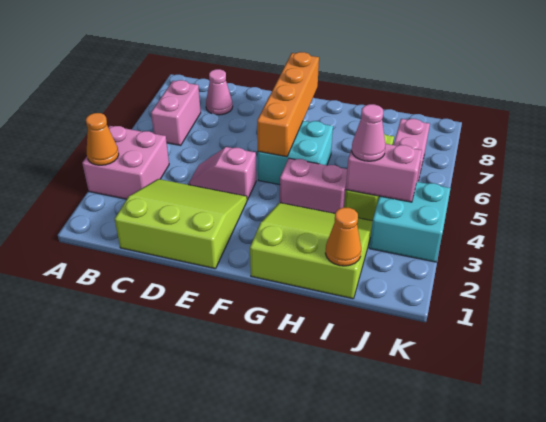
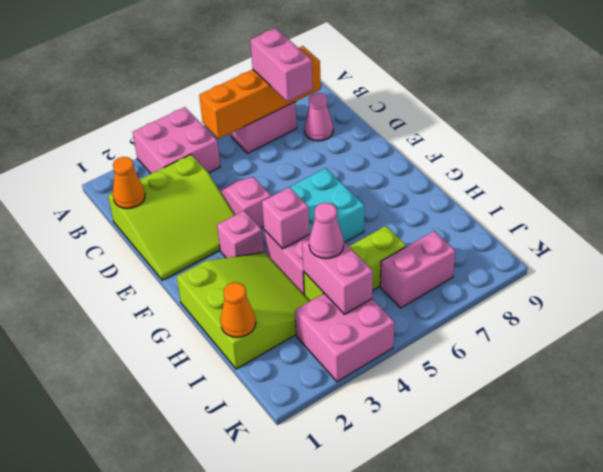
orange 1x1 cone [86,113,119,165] -> orange 1x1 cone moved to [113,157,145,209]
none -> pink 1x2 brick [250,28,313,102]
lime 3x3 slope [115,179,247,269] -> lime 3x3 slope turned to [108,155,235,280]
none -> pink 1x1 brick [217,211,264,258]
orange 1x4 brick [257,52,319,157] -> orange 1x4 brick moved to [199,46,321,139]
none -> pink 1x1 brick [262,187,309,249]
cyan 2x2 brick [369,182,451,262] -> pink 2x2 brick [295,293,394,382]

